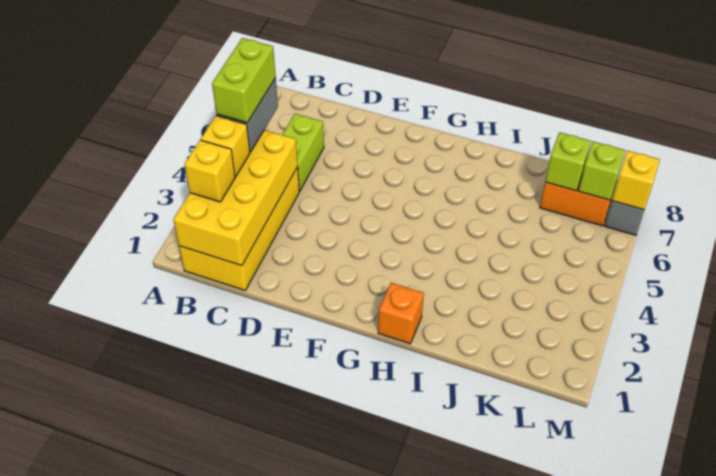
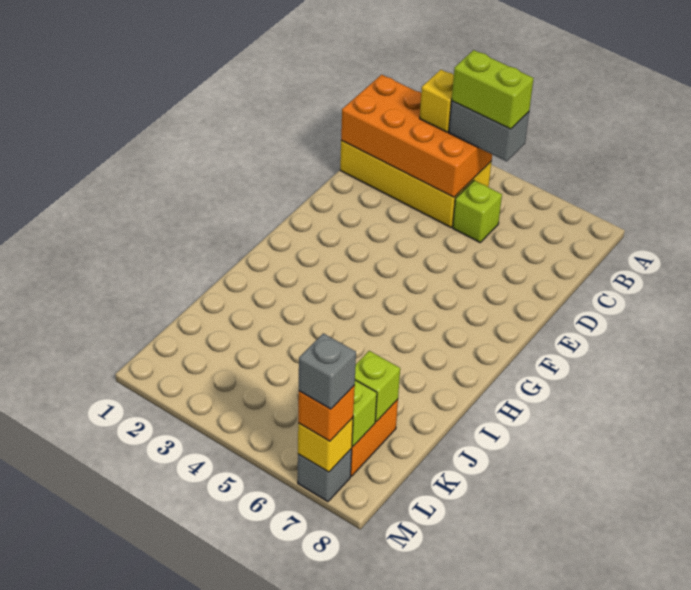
yellow 2x4 brick [173,130,298,266] -> orange 2x4 brick [341,75,492,197]
yellow 1x1 brick [184,140,235,202] -> none
lime 1x2 brick [282,114,324,191] -> lime 1x1 brick [453,180,502,242]
orange 1x1 brick [378,283,424,344] -> orange 1x1 brick moved to [298,385,355,441]
none -> grey 1x1 brick [299,333,356,409]

